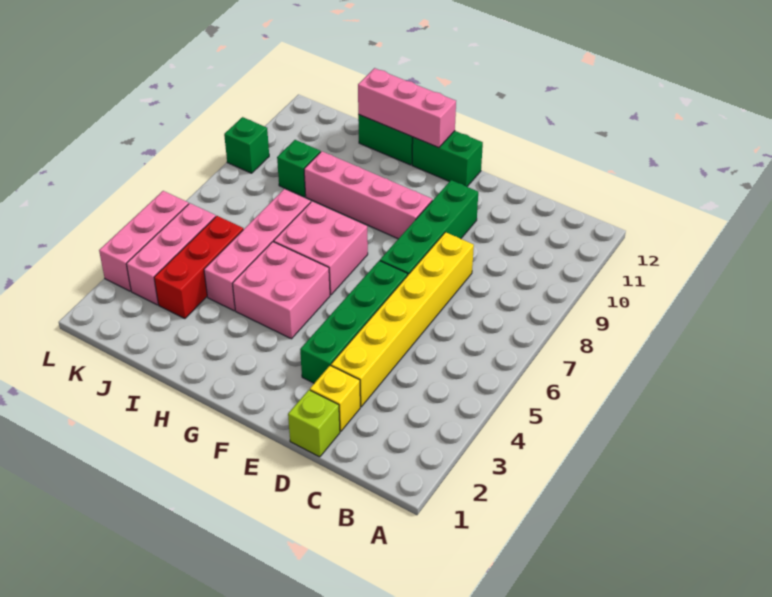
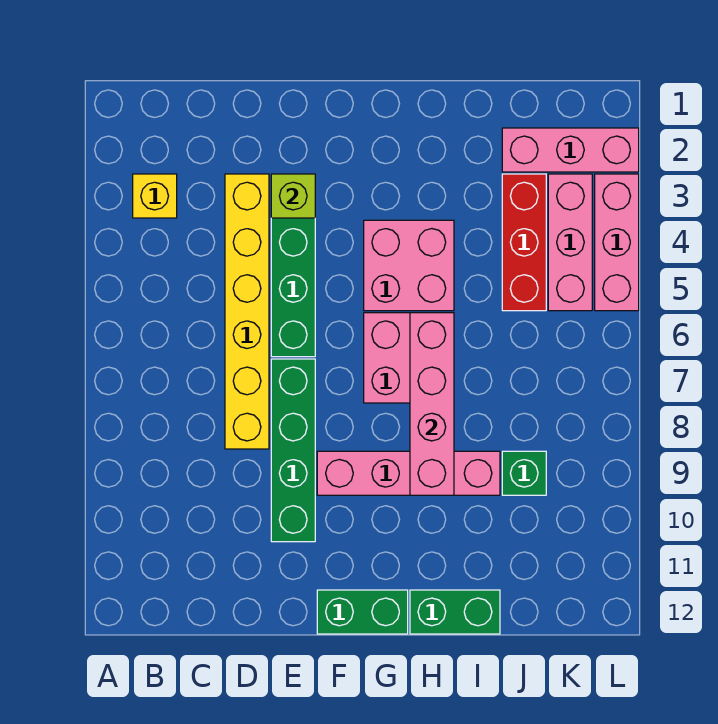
lime 1x1 brick [288,390,340,457] -> lime 1x1 brick moved to [271,174,315,218]
yellow 1x1 brick [310,366,360,431] -> yellow 1x1 brick moved to [133,174,177,218]
pink 1x3 brick [358,68,456,148] -> pink 1x3 brick moved to [502,128,639,172]
pink 1x4 brick [204,189,311,311] -> pink 1x4 brick moved to [410,313,454,495]
green 1x1 brick [224,117,269,173] -> none

